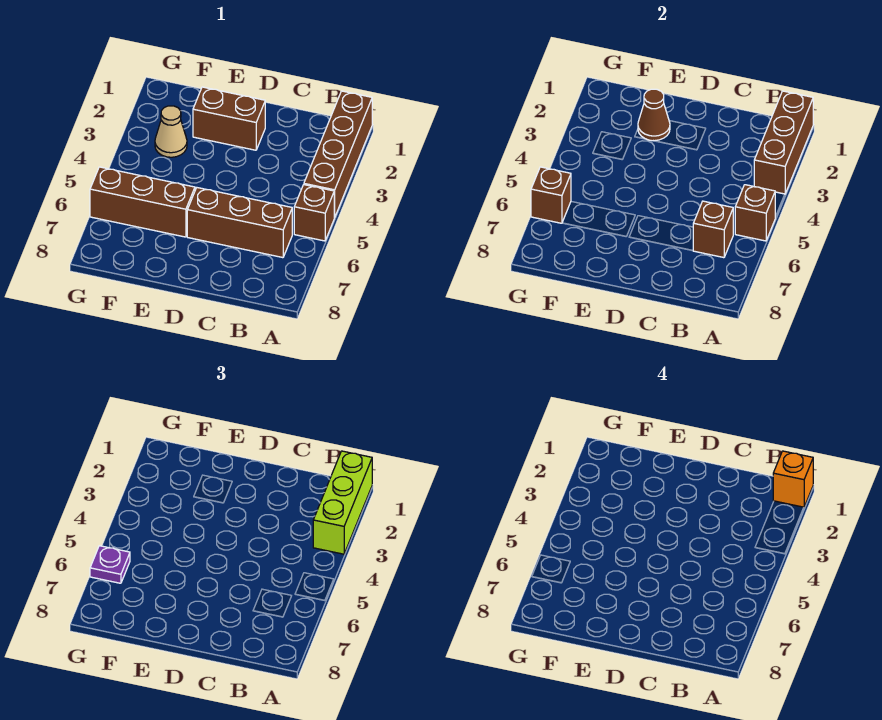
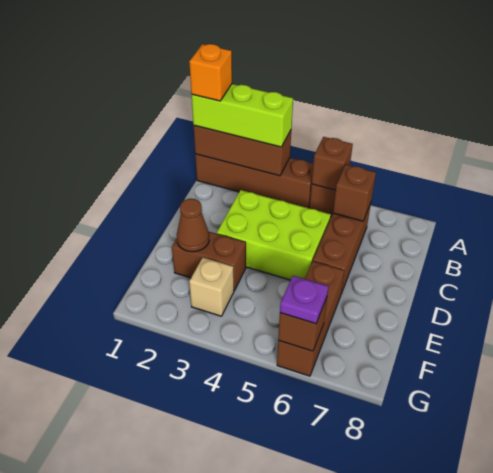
none -> lime 2x3 brick [217,190,331,280]
brown 1x2 brick [193,87,265,150] -> brown 1x2 brick turned to [172,232,246,291]
tan 1x1 cone [155,106,187,157] -> tan 1x1 brick [189,258,234,316]

